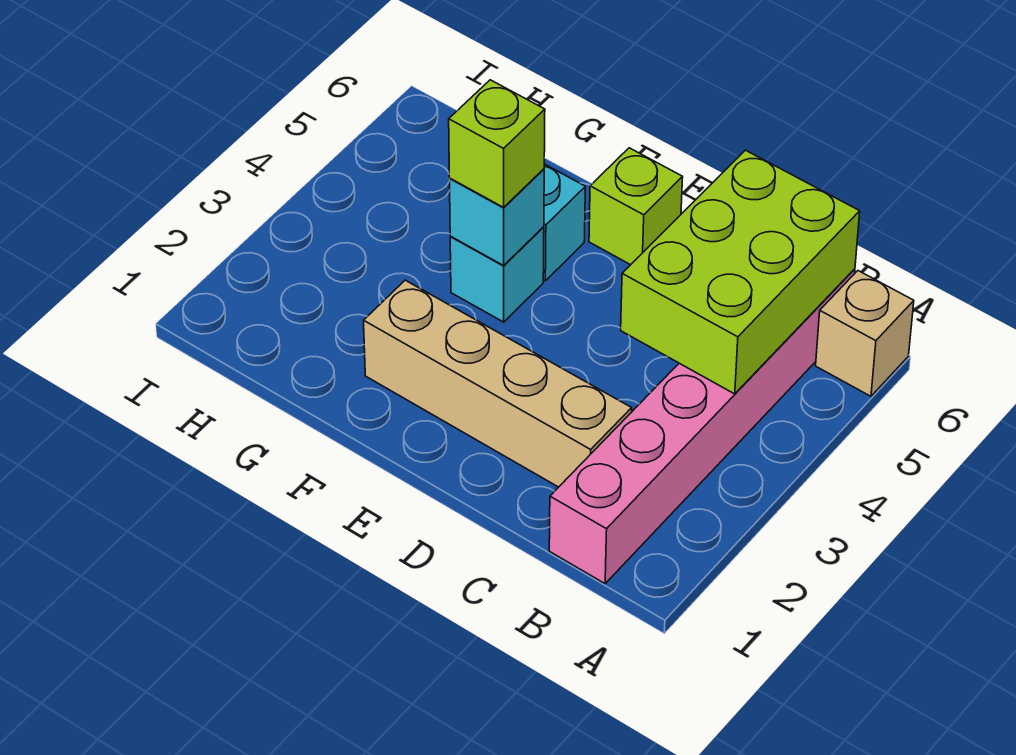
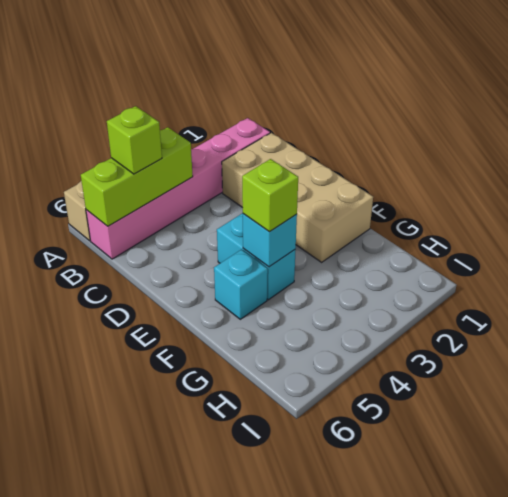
lime 2x3 brick [621,150,860,394] -> lime 1x3 brick [81,127,193,226]
tan 1x4 brick [364,280,632,487] -> tan 2x4 brick [222,133,373,262]
lime 1x1 brick [589,148,683,265] -> lime 1x1 brick moved to [107,106,162,174]
cyan 1x1 brick [450,227,544,322] -> cyan 1x2 brick [217,213,295,300]

